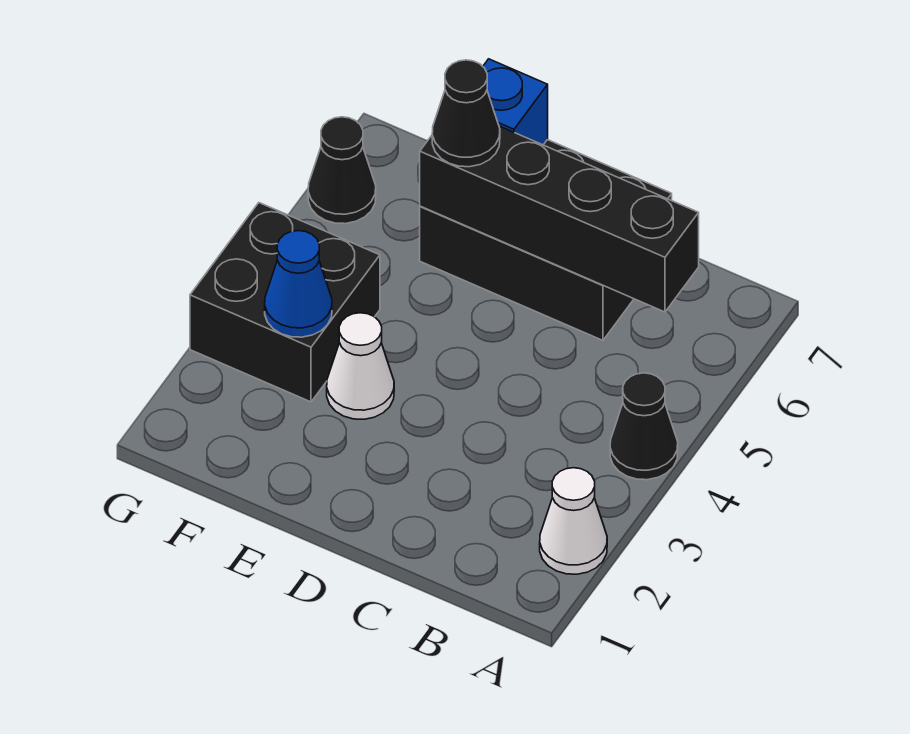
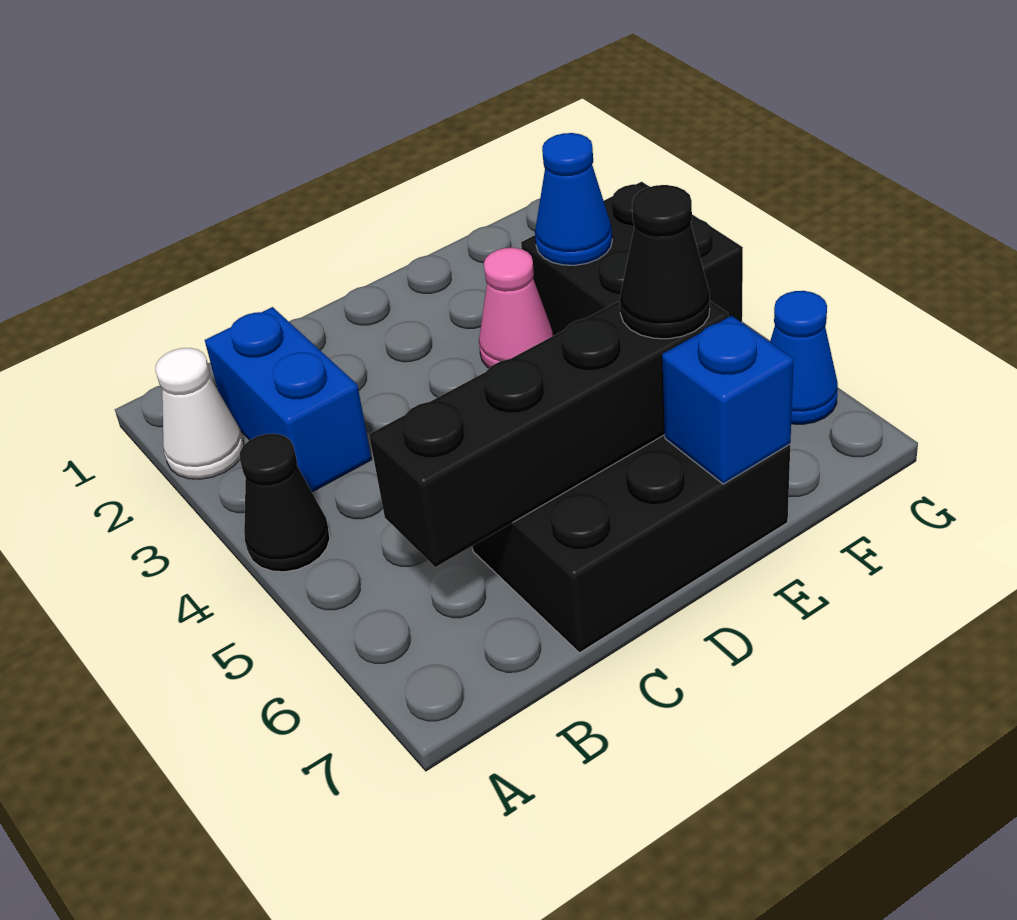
none -> blue 1x2 brick [205,307,372,492]
white 1x1 cone [327,313,394,419] -> pink 1x1 cone [479,248,554,368]
black 1x1 cone [308,117,376,224] -> blue 1x1 cone [770,291,838,424]

